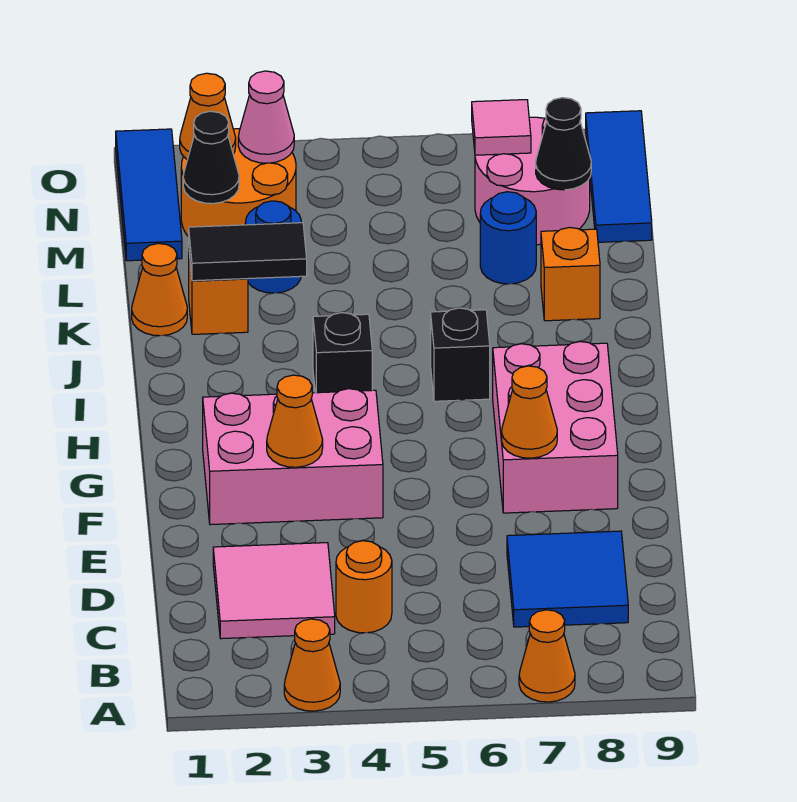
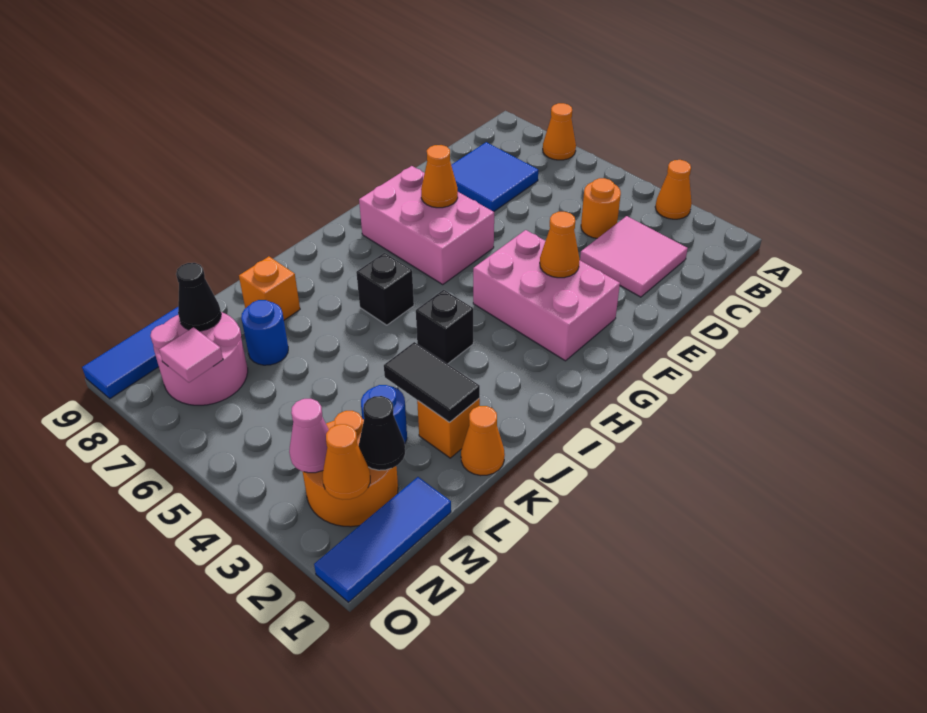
pink 2x3 brick [493,342,618,513] -> pink 2x3 brick turned to [359,166,494,284]

